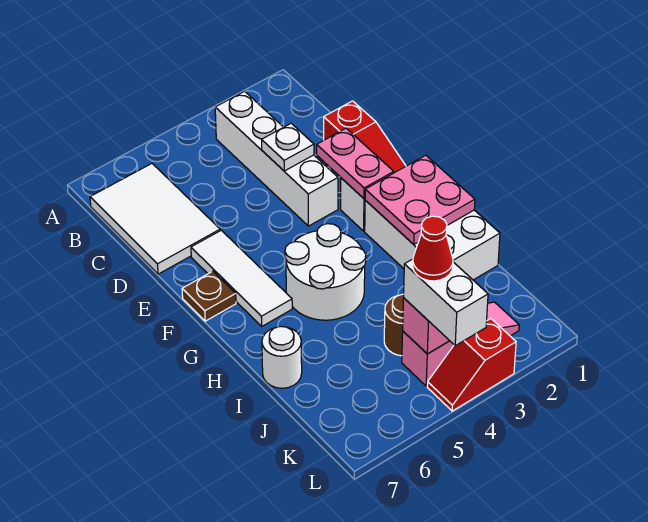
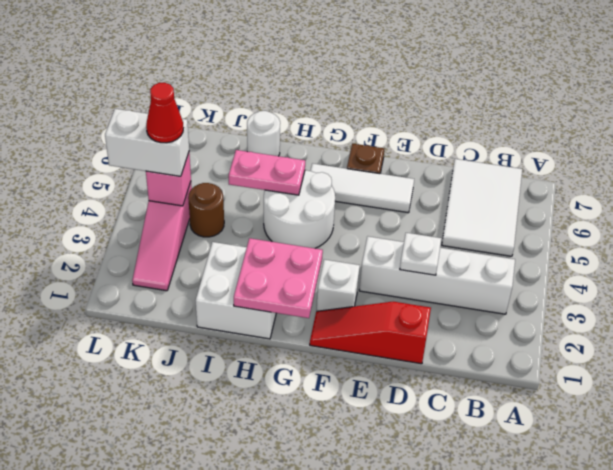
white 2x3 tile [90,164,220,274] -> white 2x3 tile turned to [442,159,522,256]
pink 1x2 plate [317,128,394,199] -> pink 1x2 plate moved to [229,150,305,195]
white 2x3 brick [365,200,500,280] -> white 2x2 brick [196,242,276,339]
red 1x2 slope [427,319,516,411] -> none

